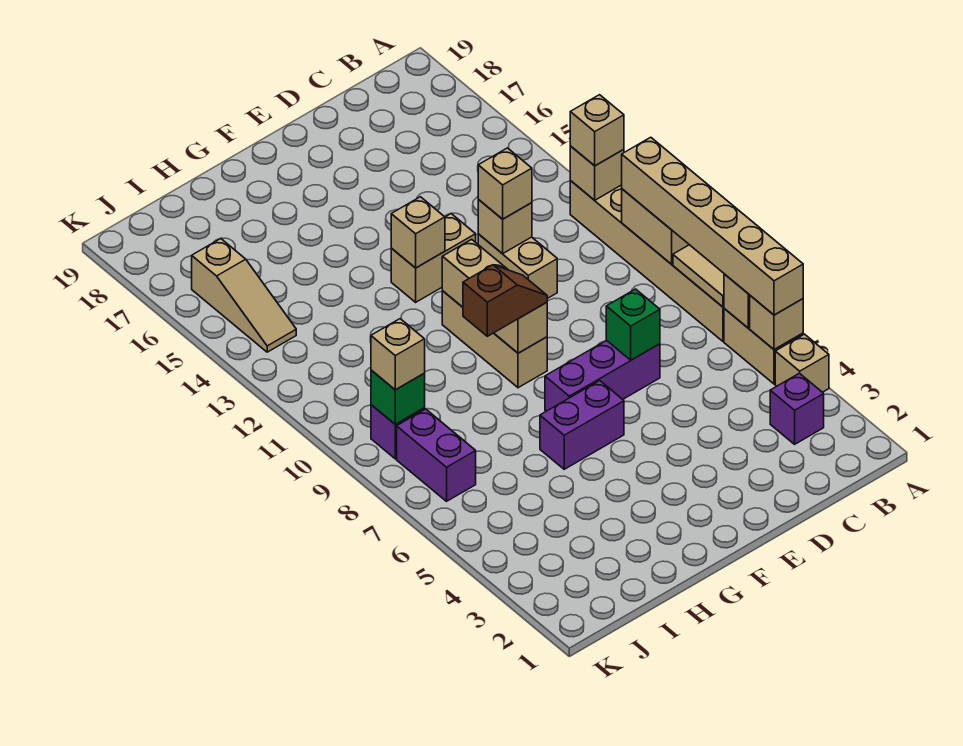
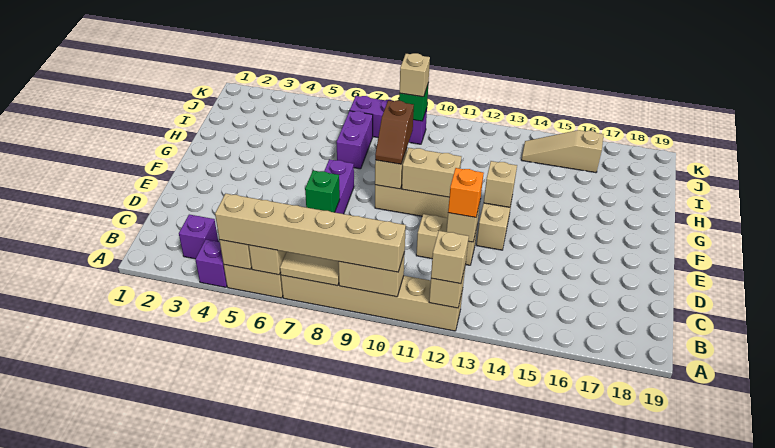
tan 1x1 brick [775,334,829,392] -> purple 1x1 brick [195,240,227,287]
tan 1x1 brick [478,148,532,219] -> orange 1x1 brick [448,168,484,217]
purple 1x2 brick [540,381,624,469] -> purple 1x2 brick moved to [337,111,373,169]

